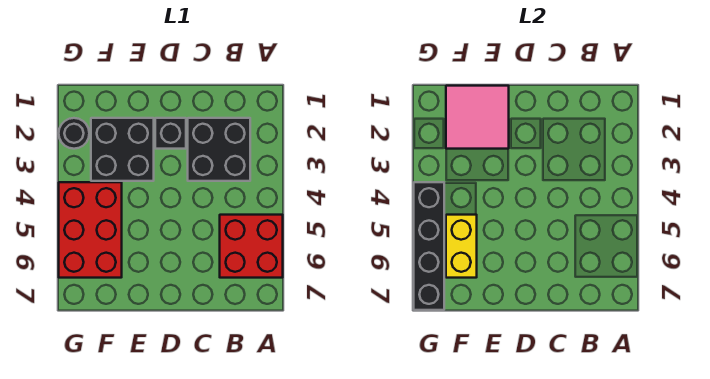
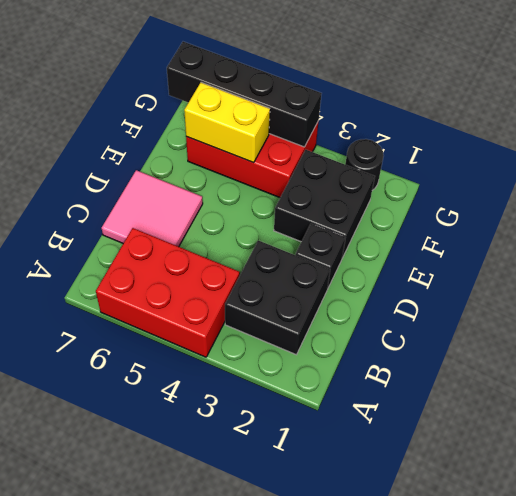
red 2x2 brick [220,215,283,278] -> red 2x3 brick [96,228,240,357]
pink 2x2 tile [446,86,509,149] -> pink 2x2 tile moved to [102,170,203,247]

